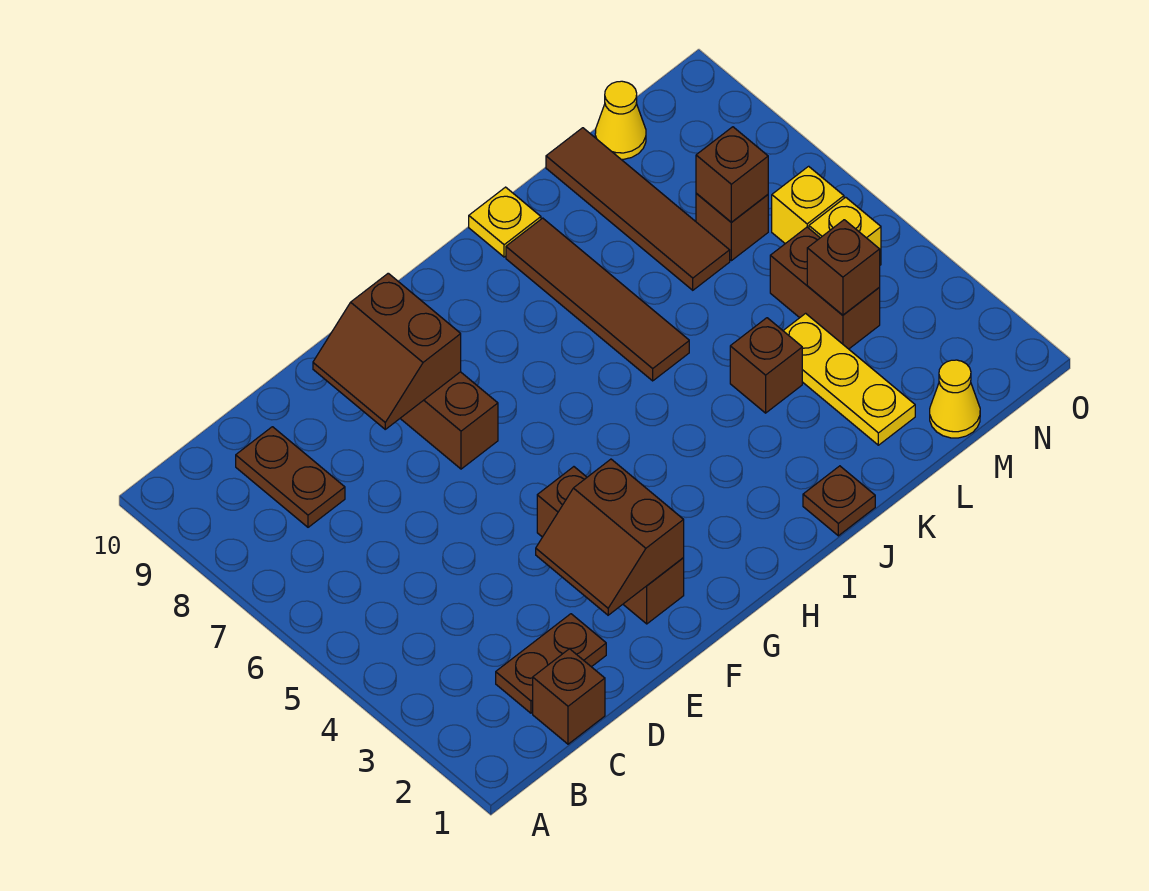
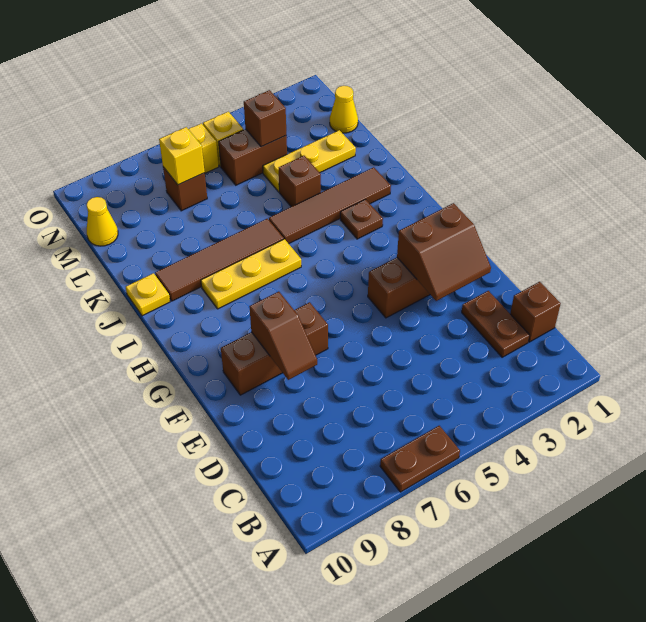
brown 1x2 plate [236,427,345,527] -> brown 1x2 plate moved to [380,426,460,492]
brown 2x2 slope [313,273,461,429] -> brown 1x2 slope [249,292,317,380]
none -> yellow 1x3 plate [201,239,301,309]
brown 1x1 plate [803,466,875,536] -> brown 1x1 plate moved to [340,199,383,239]
brown 1x4 tile [546,128,730,290] -> brown 1x4 tile moved to [269,167,391,244]
brown 1x1 brick [696,127,768,222] -> yellow 1x1 brick [159,127,205,185]

